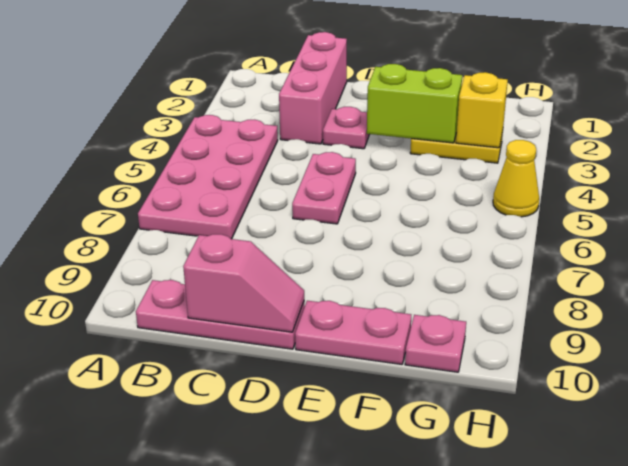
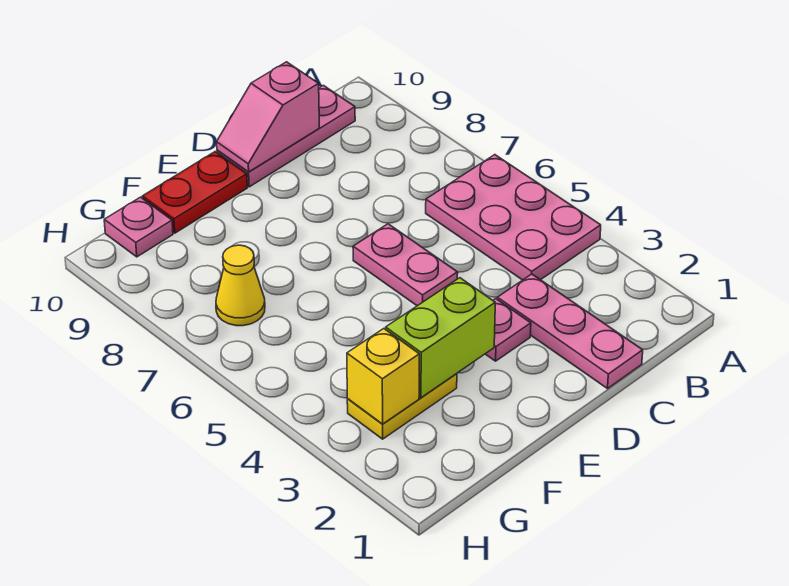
pink 2x4 plate [138,115,278,239] -> pink 2x3 plate [426,155,601,280]
pink 1x3 brick [279,32,347,144] -> pink 1x3 plate [497,274,643,389]
pink 1x2 plate [295,301,411,364] -> red 1x2 plate [142,152,247,233]
yellow 1x1 cone [493,140,539,217] -> yellow 1x1 cone moved to [216,245,265,326]

